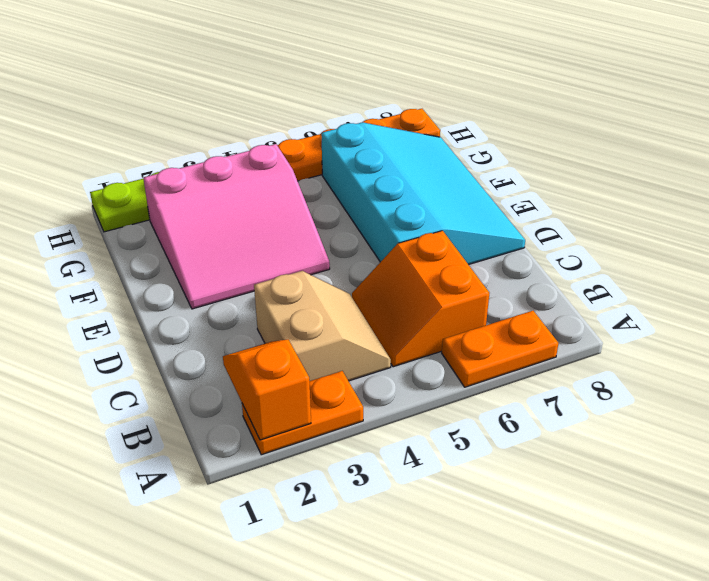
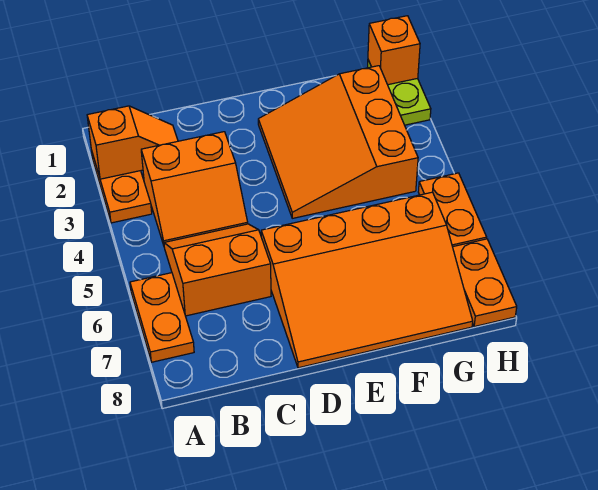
tan 2x2 slope [254,271,391,381] -> orange 2x2 slope [141,132,248,245]
cyan 3x4 slope [321,122,525,265] -> orange 3x4 slope [261,192,473,368]
pink 3x3 slope [143,144,330,309] -> orange 3x3 slope [258,66,418,218]
none -> orange 1x1 brick [368,16,420,85]

